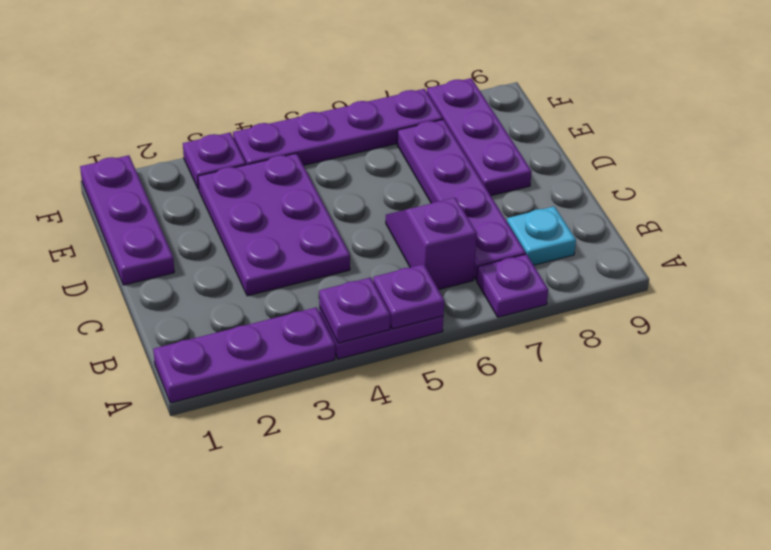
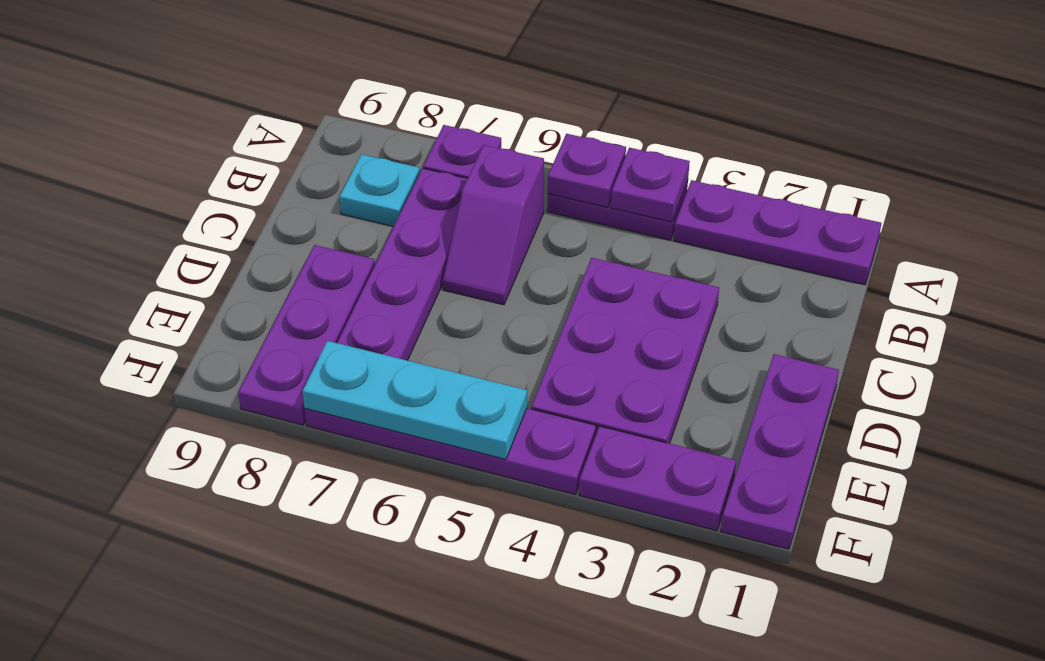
purple 1x1 plate [183,133,246,190] -> purple 1x2 plate [579,426,736,531]
none -> cyan 1x3 plate [303,341,527,459]

